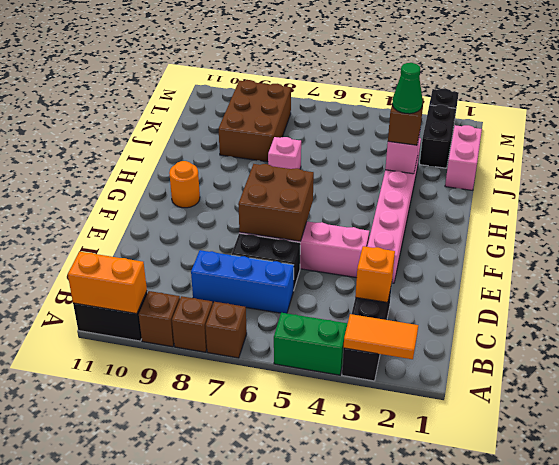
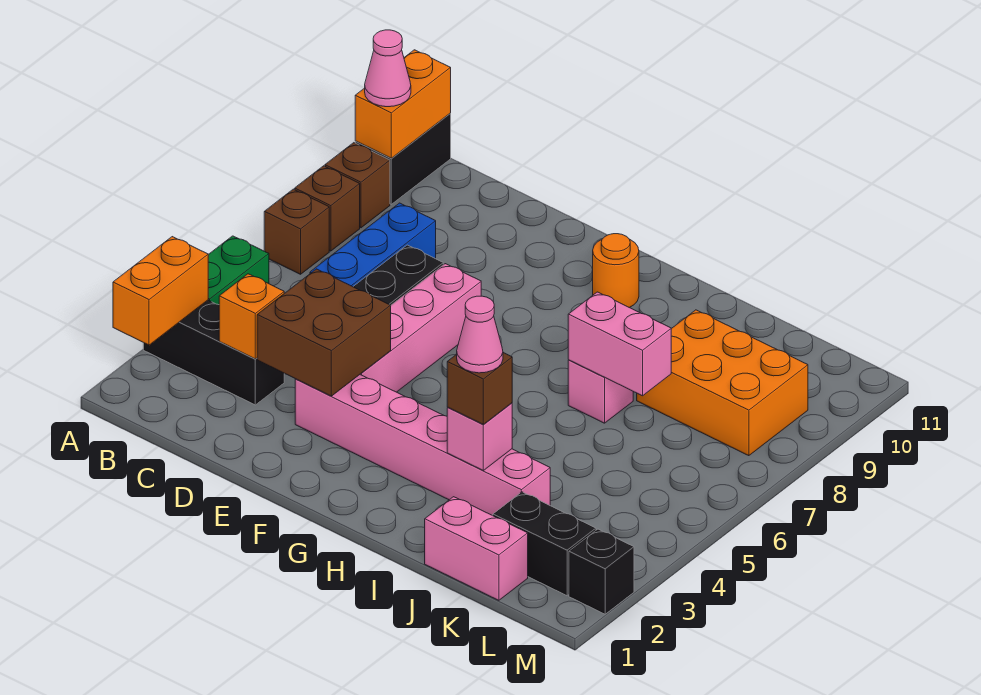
orange 1x2 tile [344,314,418,359] -> orange 1x2 brick [113,237,208,345]
none -> pink 1x1 cone [365,30,411,107]
brown 2x2 brick [238,164,314,241] -> brown 2x2 brick moved to [257,269,391,396]
green 1x1 cone [392,63,423,114] -> pink 1x1 cone [457,296,503,373]
none -> pink 1x2 brick [568,292,671,396]
brown 2x3 brick [218,80,291,162] -> orange 2x3 brick [637,310,808,456]

